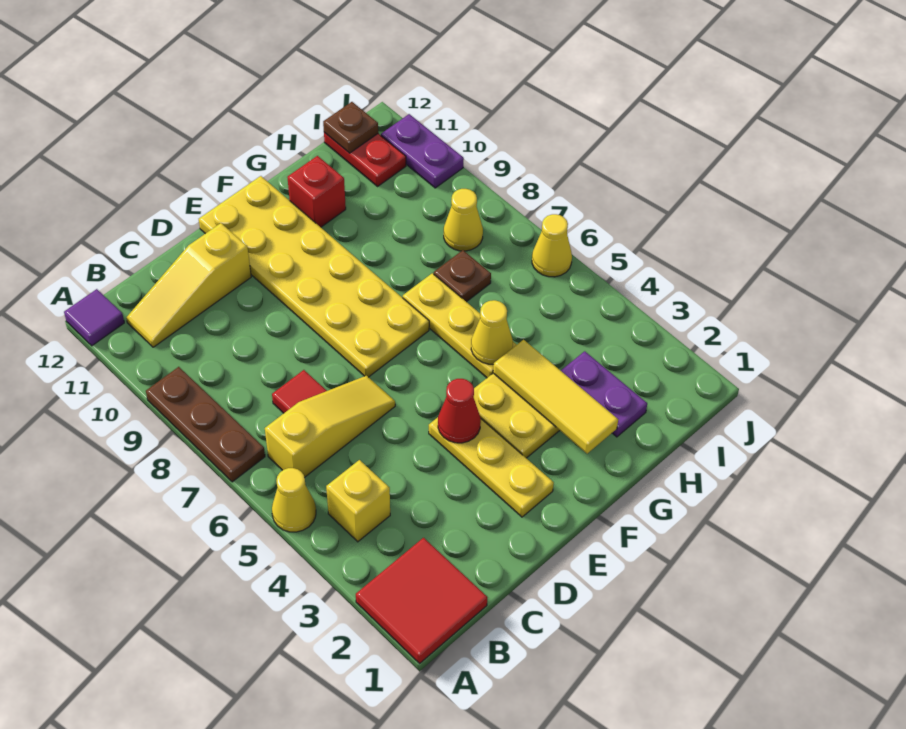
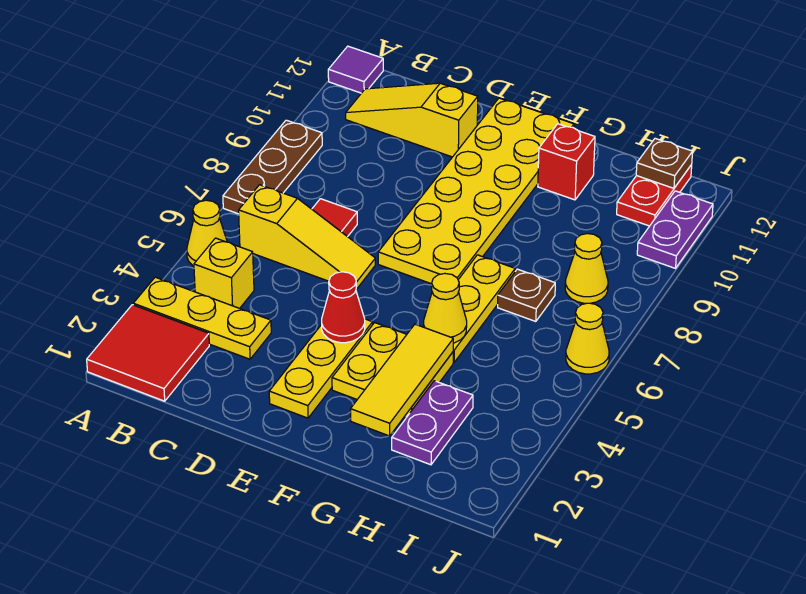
none -> yellow 1x3 plate [133,277,271,359]

